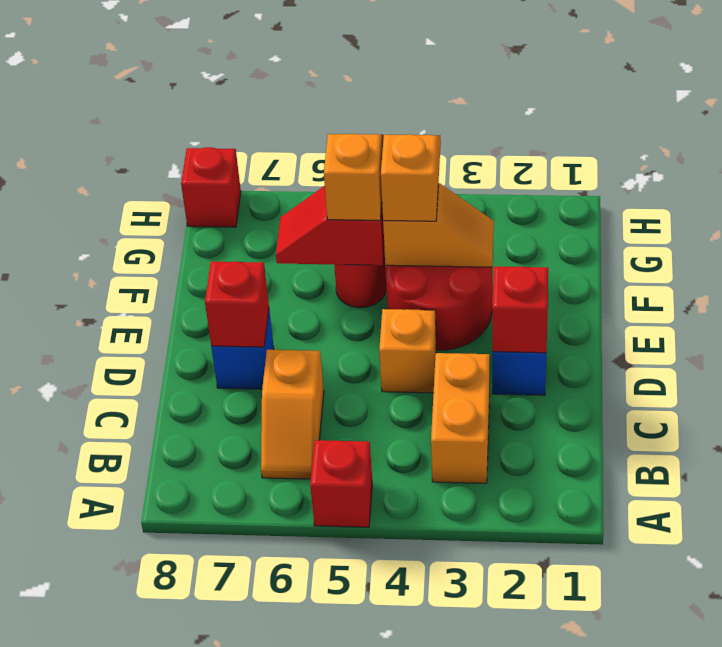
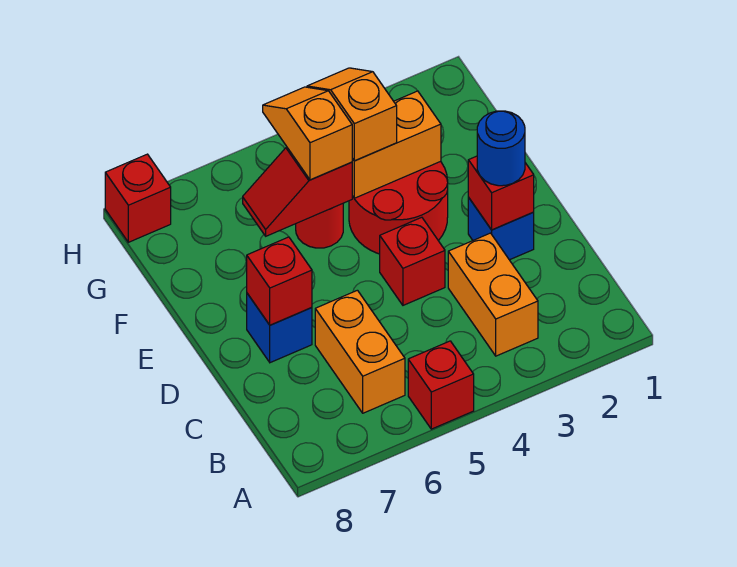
orange 1x2 slope [261,350,324,479] -> orange 1x2 brick [315,290,405,413]
none -> blue 1x1 round brick [477,111,525,186]
orange 1x1 brick [379,309,436,393] -> red 1x1 brick [380,217,445,305]
orange 1x2 slope [383,183,494,267] -> orange 1x2 brick [352,91,441,198]

